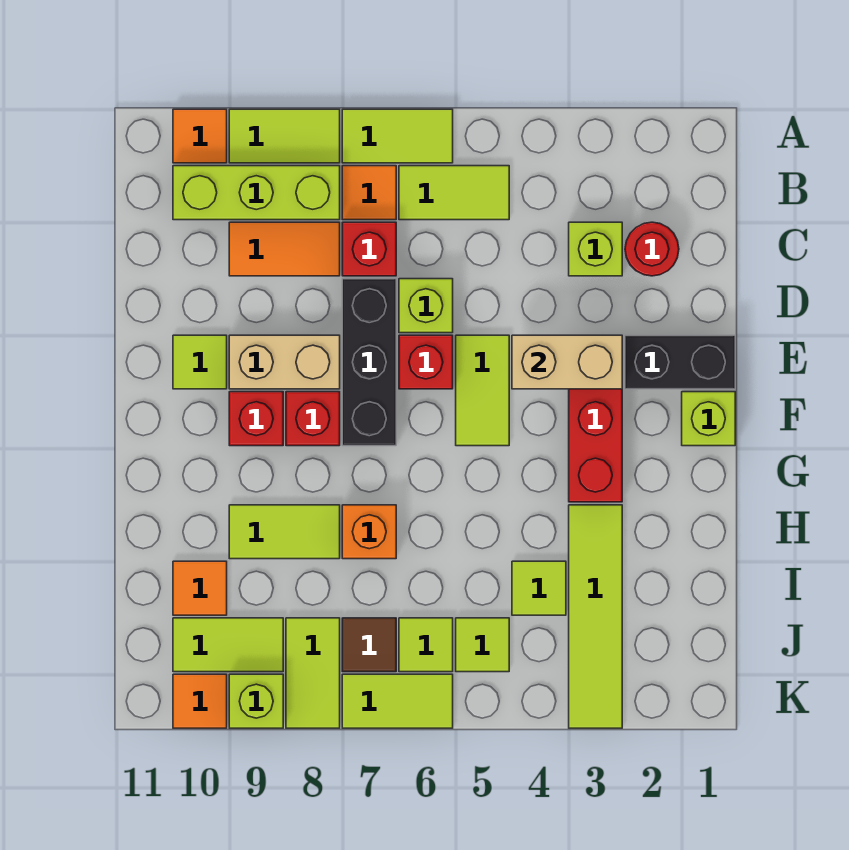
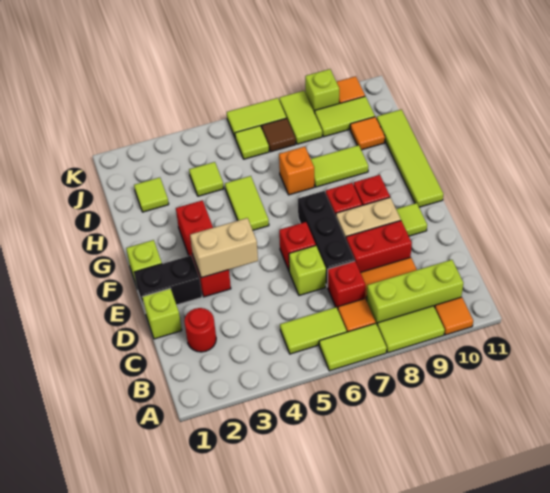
lime 1x1 brick [569,222,622,276] -> lime 1x1 brick moved to [142,289,182,339]
none -> red 1x2 brick [346,221,412,272]
lime 1x2 tile [456,335,509,446] -> lime 1x2 tile moved to [225,176,269,230]
lime 1x4 tile [569,505,622,728] -> lime 1x4 tile moved to [377,109,443,207]
lime 1x1 tile [456,618,509,672] -> lime 1x1 tile moved to [134,177,169,212]

